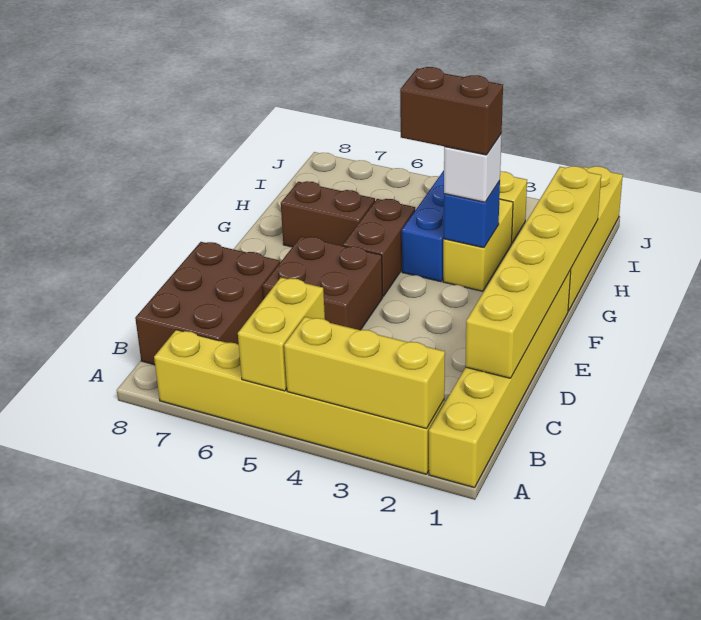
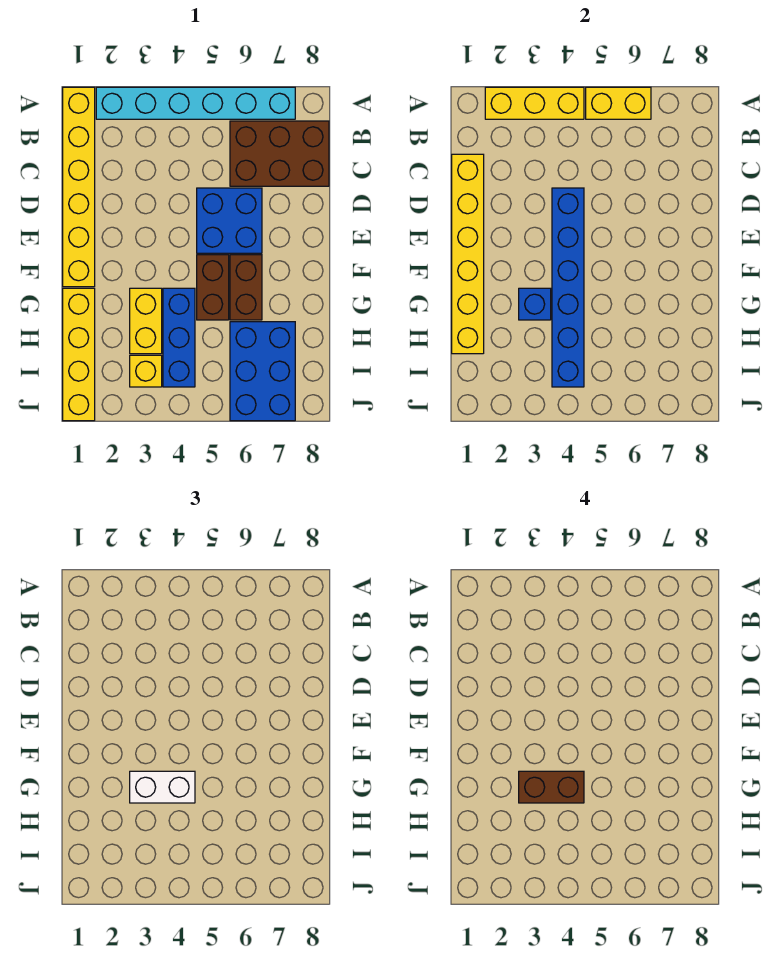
yellow 1x6 brick [154,330,444,474] -> cyan 1x6 brick [96,87,295,119]
yellow 1x2 brick [238,278,325,391] -> yellow 1x2 brick turned to [586,87,651,119]
brown 2x3 brick [135,242,280,365] -> brown 2x3 brick turned to [230,121,329,186]
none -> blue 1x6 brick [552,188,584,387]
brown 2x2 brick [263,236,383,330] -> blue 2x2 brick [197,188,262,253]
white 1x1 brick [444,134,502,202] -> white 1x2 brick [130,771,195,803]
brown 1x2 brick [281,181,375,247] -> brown 1x2 brick turned to [230,255,262,320]
none -> blue 2x3 brick [230,322,295,421]

